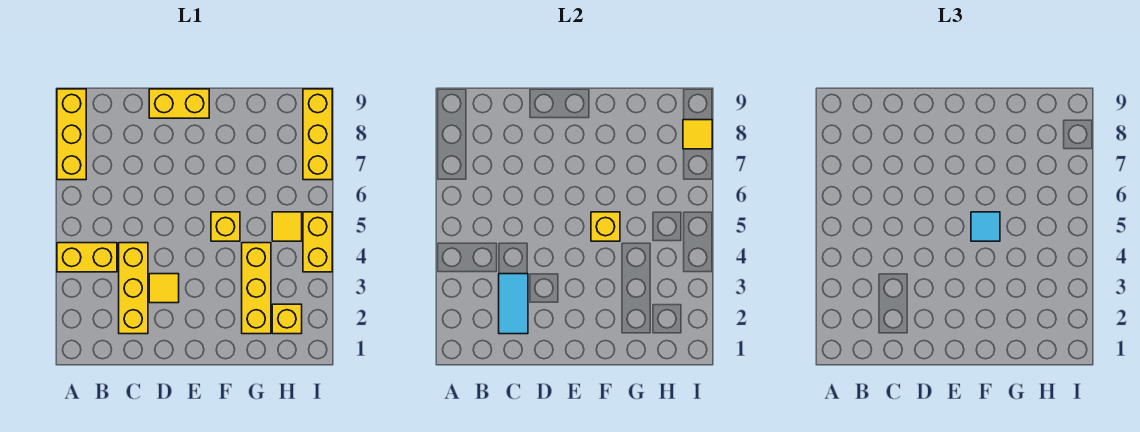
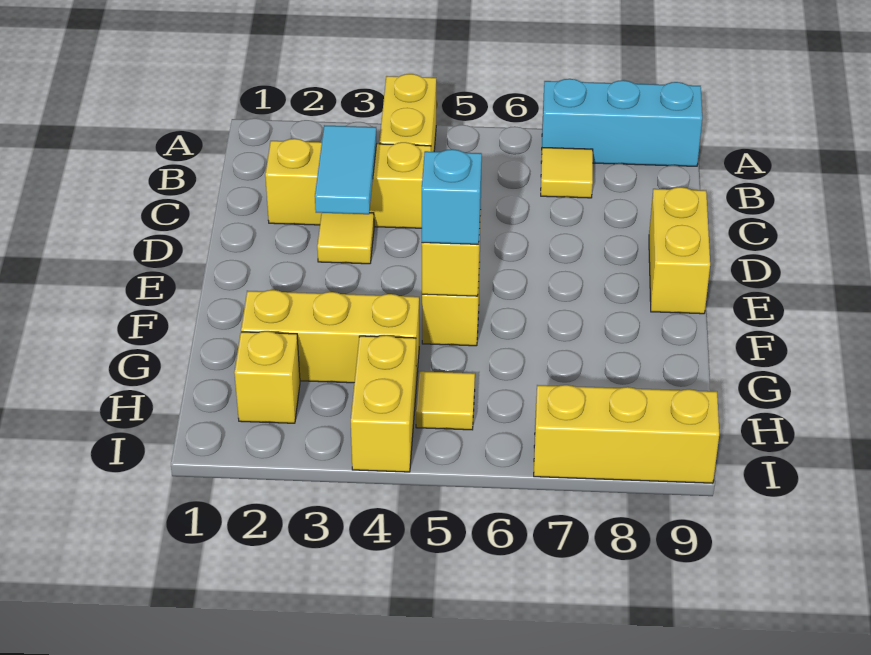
yellow 1x3 brick [57,89,86,180] -> cyan 1x3 brick [542,79,702,166]
cyan 1x2 tile [499,274,528,334] -> cyan 1x2 tile turned to [315,125,377,214]
cyan 1x1 tile [971,212,1000,241] -> cyan 1x1 brick [422,149,482,244]
yellow 1x2 brick [303,212,332,272] -> yellow 1x2 brick turned to [351,335,416,472]
yellow 1x1 tile [683,120,712,149] -> yellow 1x1 tile moved to [541,148,593,198]

